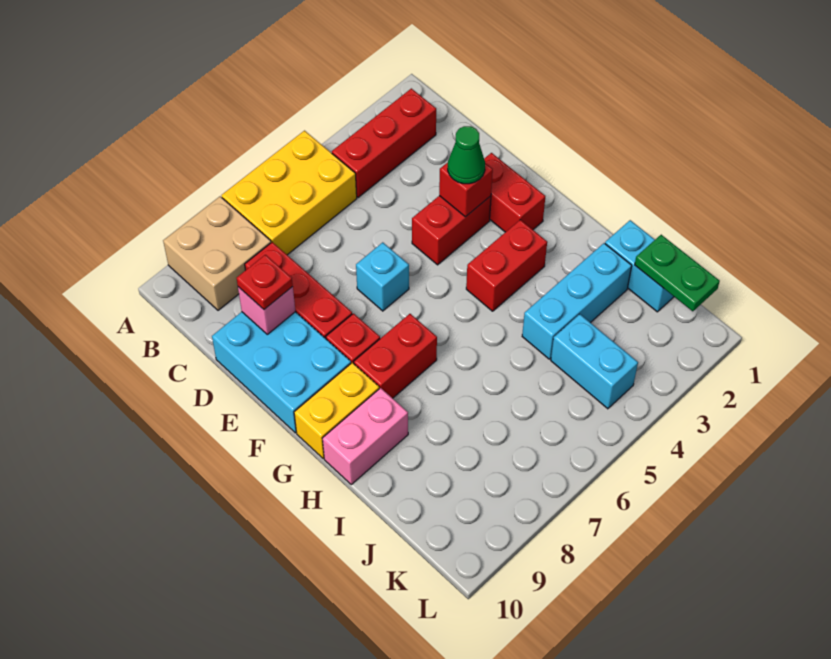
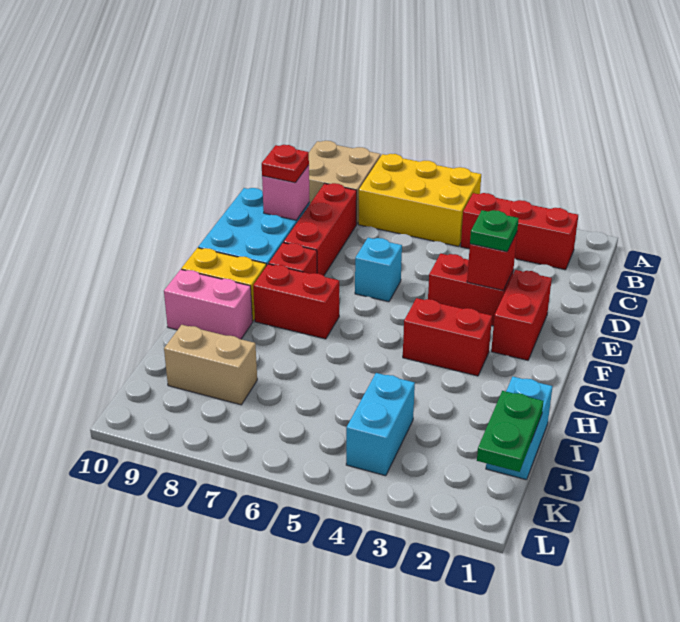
green 1x1 cone [448,126,485,184] -> green 1x1 plate [470,210,519,252]
cyan 1x3 brick [522,243,632,359] -> none
none -> tan 1x2 brick [164,325,257,405]

